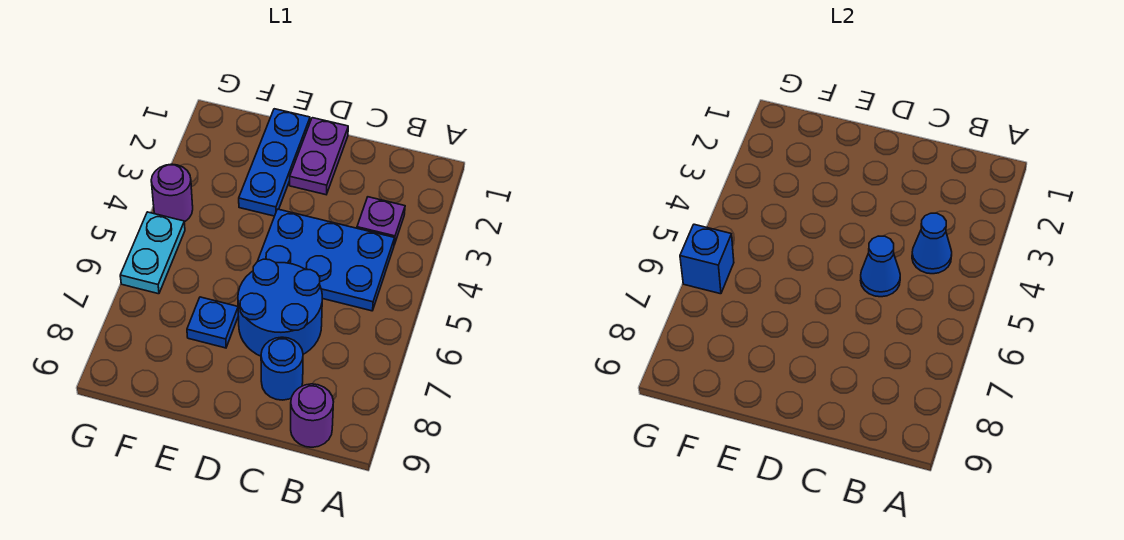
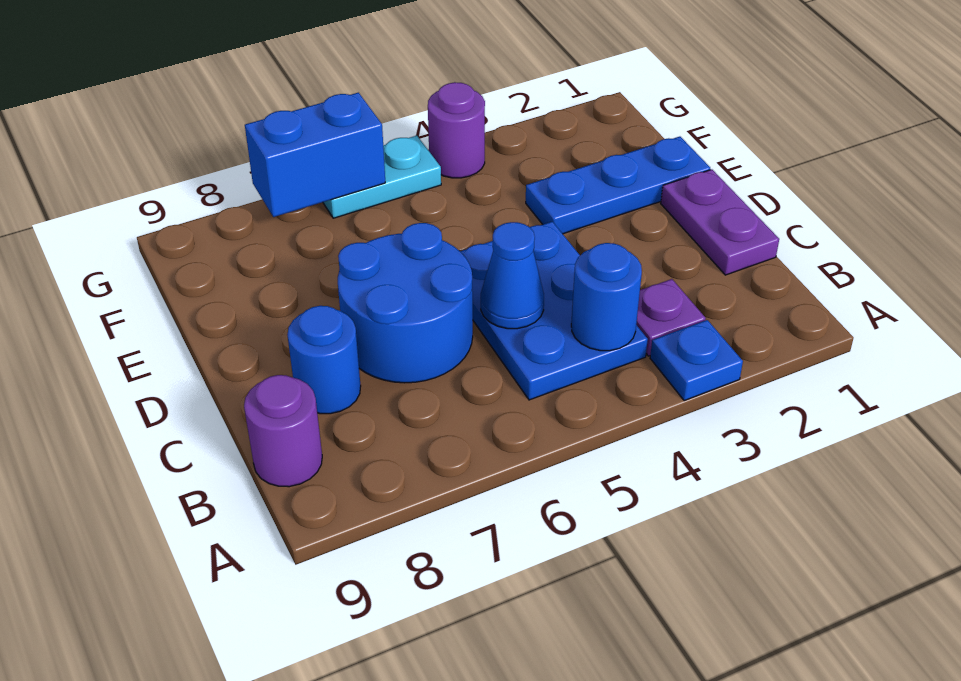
blue 1x1 cone [912,213,952,274] -> blue 1x1 round brick [571,243,642,351]
purple 1x2 plate [290,118,348,195] -> purple 1x2 plate turned to [661,169,779,275]
blue 1x1 plate [187,297,238,348] -> blue 1x1 plate moved to [650,320,743,401]
blue 1x1 brick [680,224,734,294] -> blue 1x2 brick [245,93,385,217]

